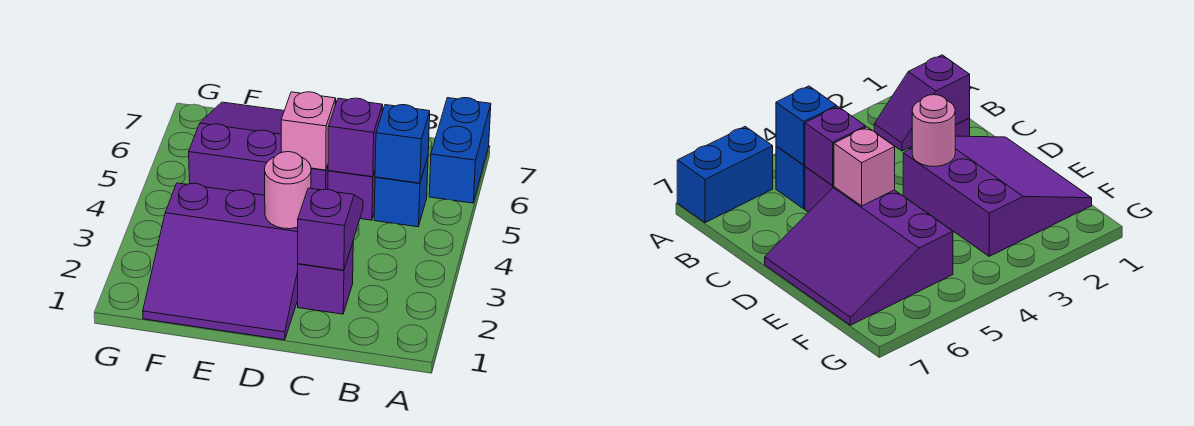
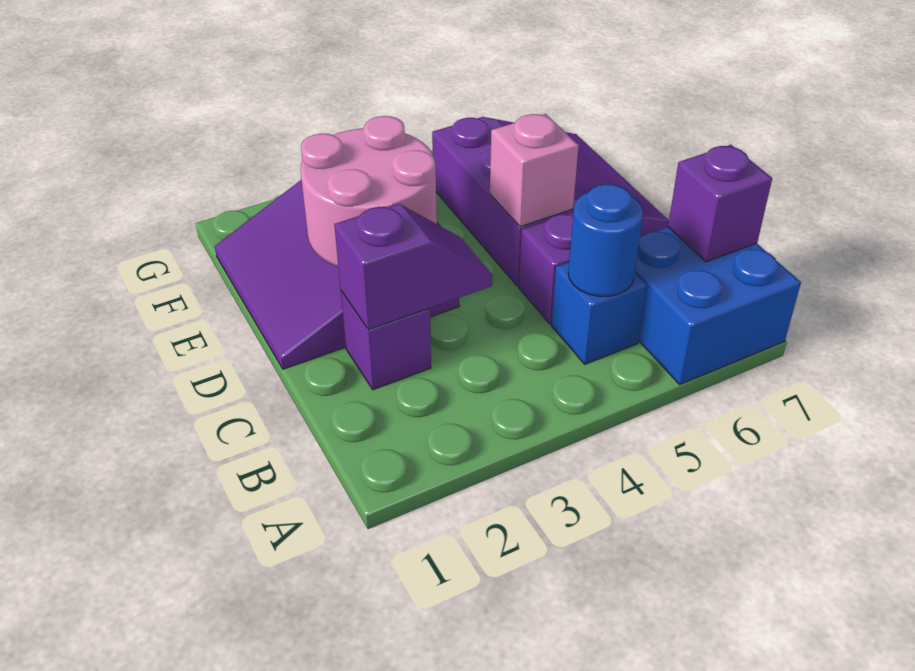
blue 1x2 brick [429,98,491,203] -> blue 2x2 brick [635,227,801,384]
blue 1x1 brick [375,105,430,183] -> blue 1x1 round brick [568,184,643,297]
purple 1x1 brick [328,98,383,177] -> purple 1x1 brick moved to [668,145,772,262]
pink 1x1 round brick [265,152,312,229] -> pink 2x2 round brick [301,116,437,267]

